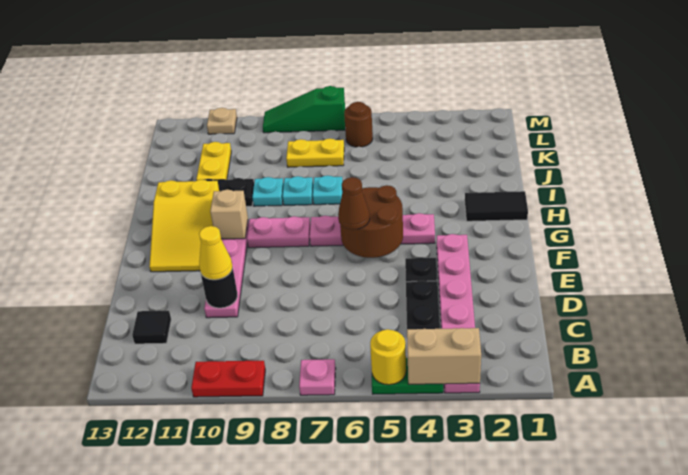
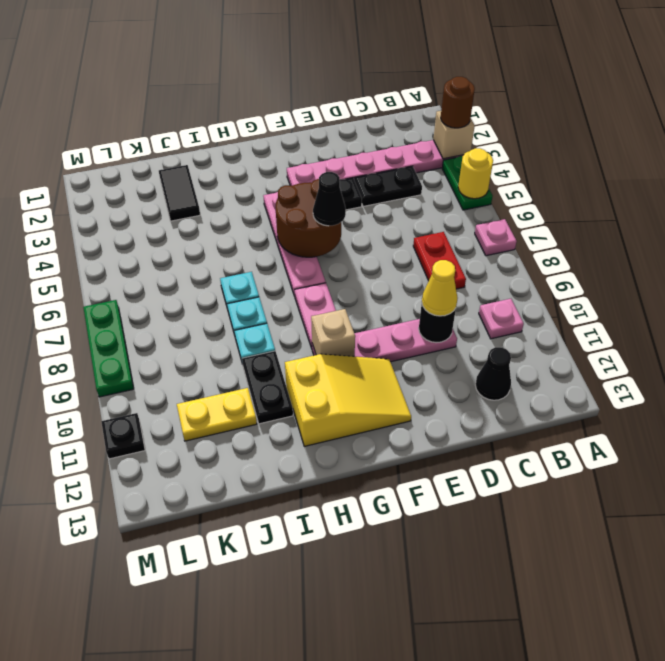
tan 1x2 brick [407,328,481,384] -> tan 1x1 brick [433,111,475,159]
red 1x2 plate [191,361,265,397] -> red 1x2 plate moved to [413,232,466,289]
none -> pink 1x1 plate [479,299,524,339]
black 1x1 tile [132,311,171,344] -> black 1x1 cone [475,347,511,400]
brown 1x1 cone [338,177,370,230] -> black 1x1 cone [313,172,346,226]
black 1x2 tile [465,191,528,221] -> black 1x2 tile moved to [159,165,200,221]
yellow 1x2 plate [286,139,344,167] -> none
brown 1x1 round brick [344,102,373,147] -> brown 1x1 round brick moved to [441,77,475,128]
green 1x3 slope [263,86,345,133] -> green 1x3 plate [83,300,134,397]
tan 1x1 plate [207,108,237,134] -> black 1x1 plate [101,413,145,459]

